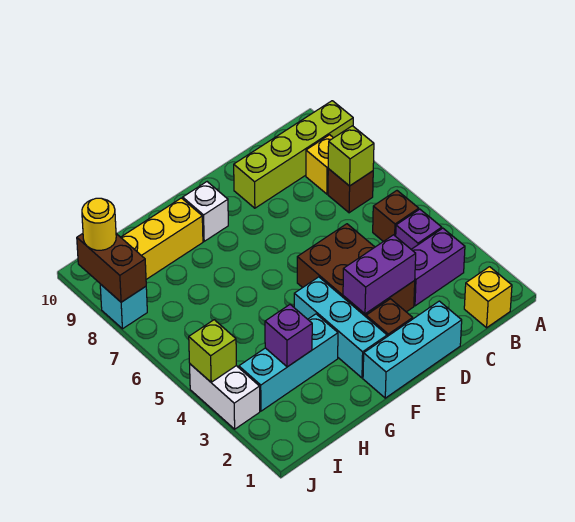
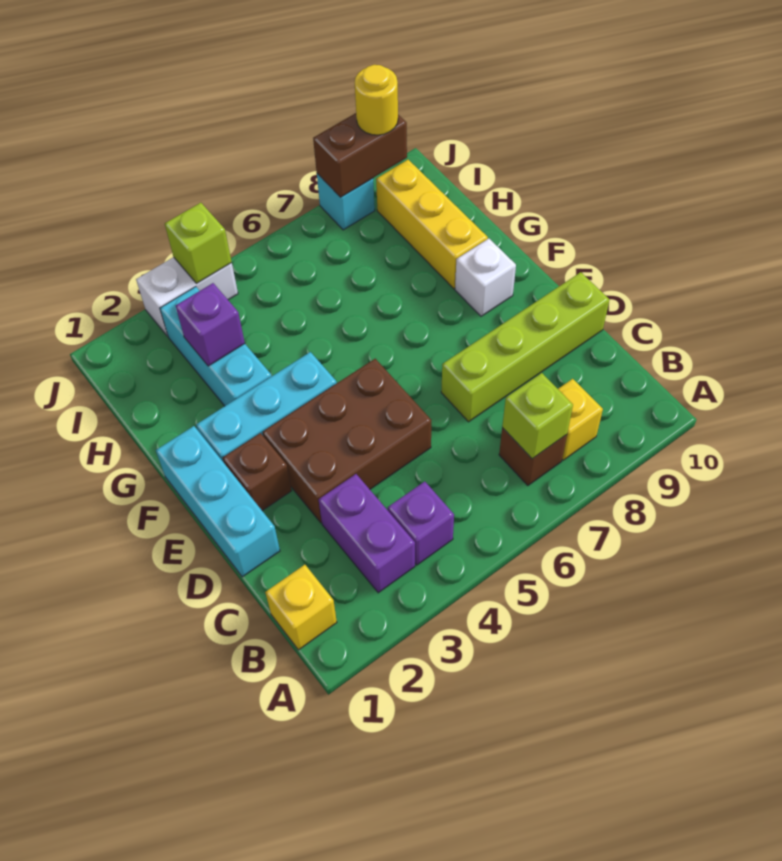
lime 1x4 brick [234,101,353,208] -> lime 1x4 brick turned to [441,272,609,422]
brown 1x1 brick [373,191,419,242] -> none
purple 1x2 brick [343,235,416,314] -> none

